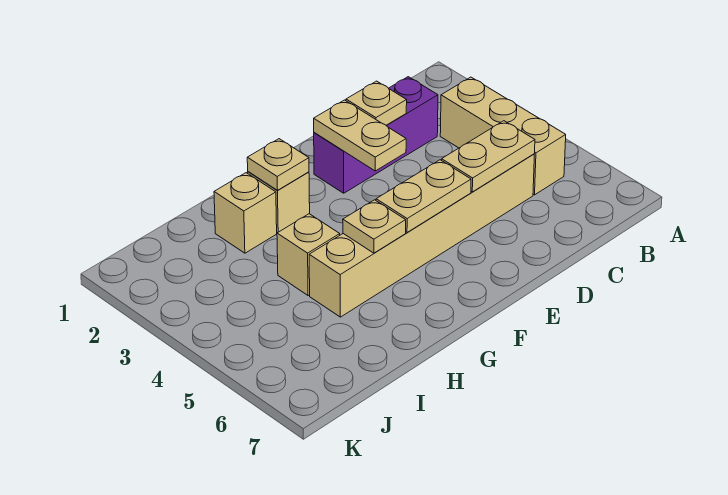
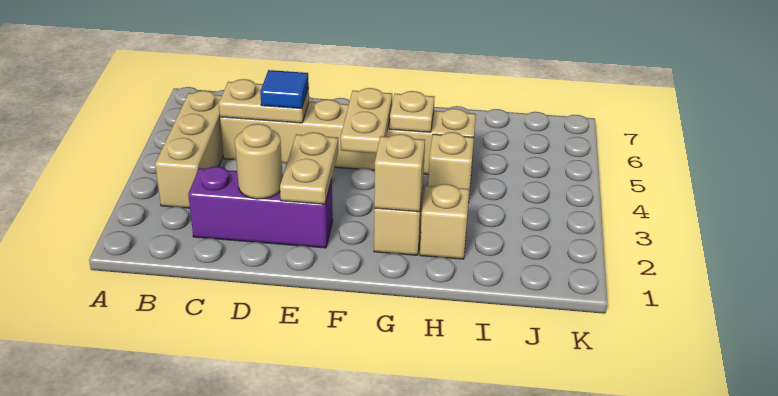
tan 1x1 plate [346,81,407,125] -> tan 1x1 round brick [235,124,282,199]
none -> blue 1x1 tile [260,70,309,109]
tan 1x2 plate [376,160,471,232] -> tan 1x2 plate turned to [341,88,392,153]
tan 1x1 plate [247,139,309,191] -> tan 1x1 brick [374,134,425,212]

